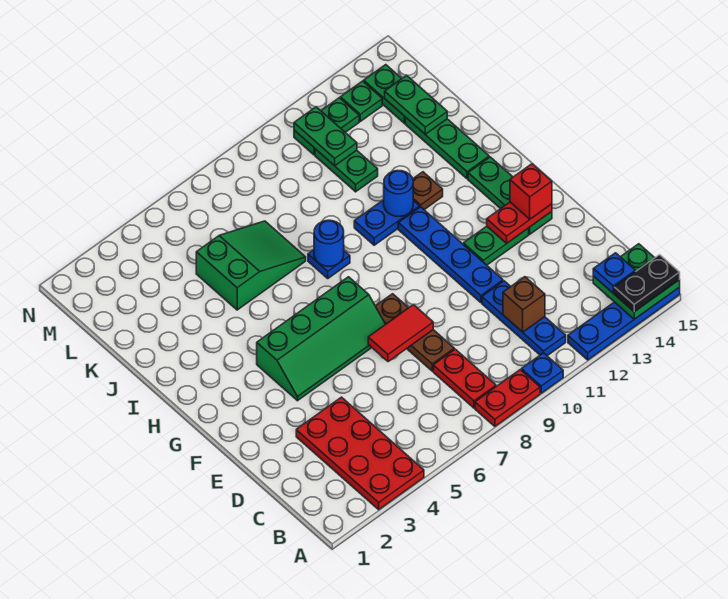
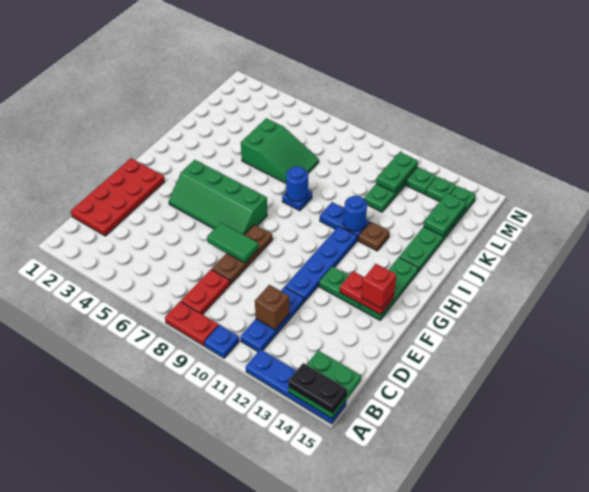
red 2x4 plate [296,397,424,510] -> red 2x4 plate moved to [71,158,165,236]
blue 1x1 plate [593,253,635,293] -> none
red 1x2 tile [368,305,433,362] -> green 1x2 tile [207,223,258,263]

